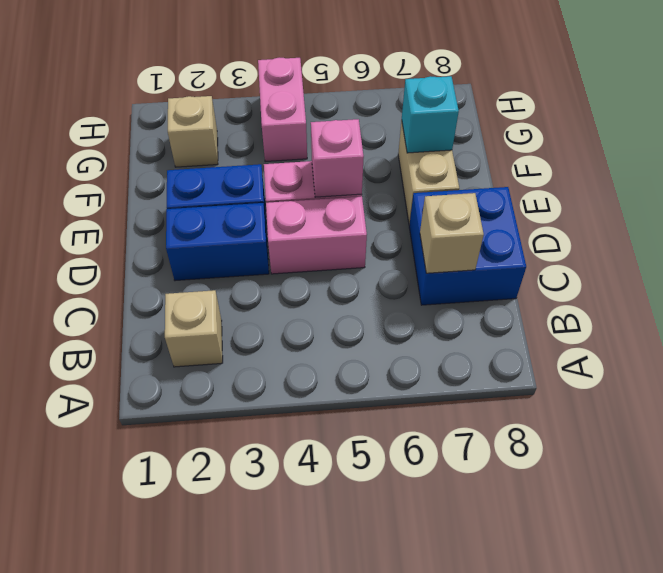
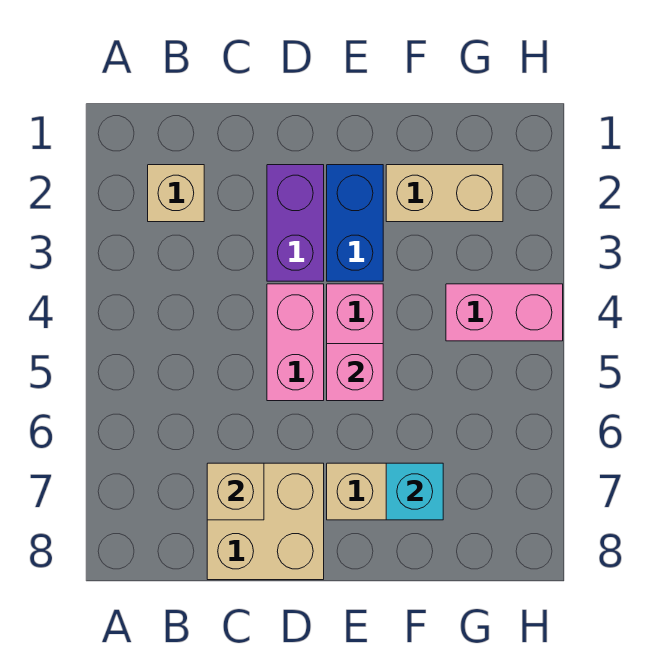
blue 2x2 brick [409,187,526,305] -> tan 2x2 brick [207,463,324,580]
blue 1x2 brick [166,203,269,281] -> purple 1x2 brick [267,165,324,281]
tan 1x1 brick [168,96,218,167] -> tan 1x2 brick [386,165,503,222]

